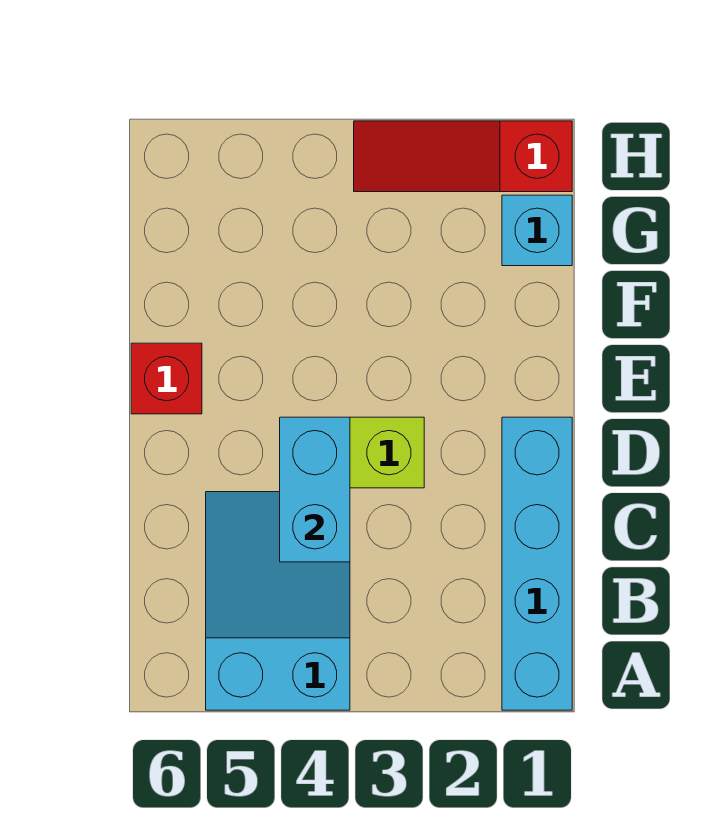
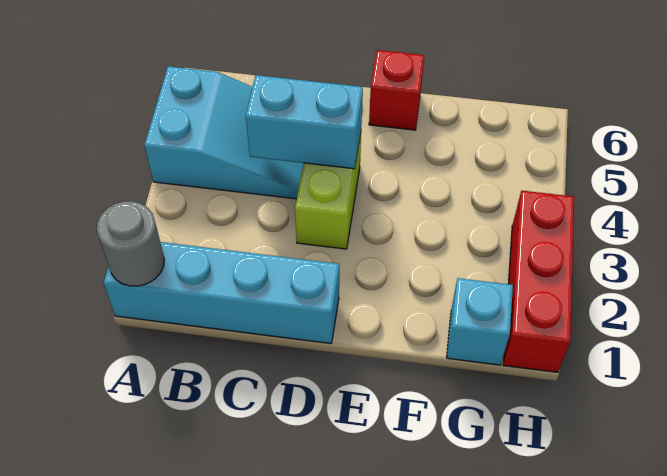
none -> grey 1x1 round brick [97,201,164,286]
red 1x3 slope [354,121,572,192] -> red 1x3 brick [503,191,574,372]

